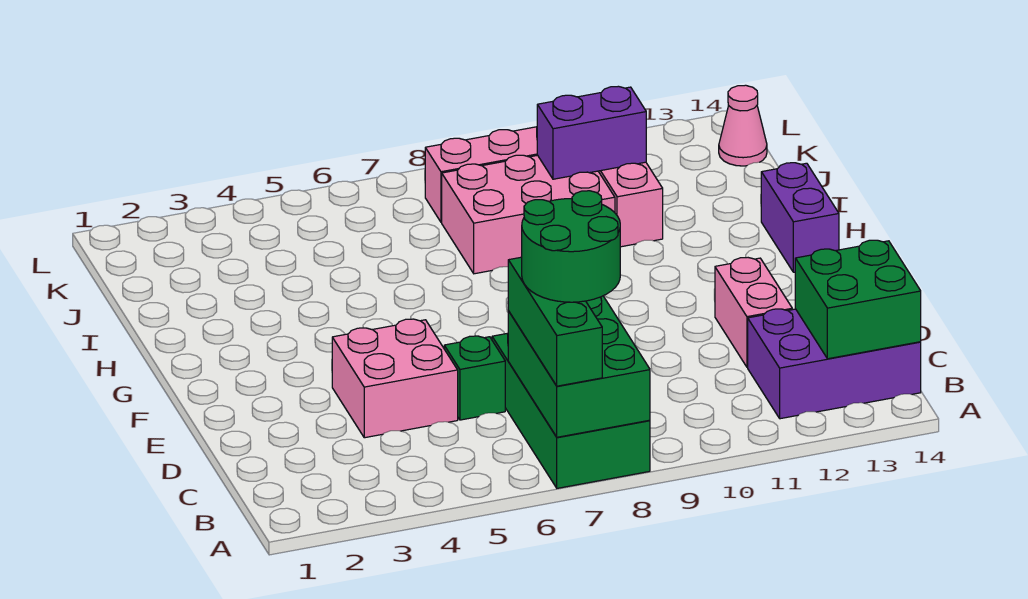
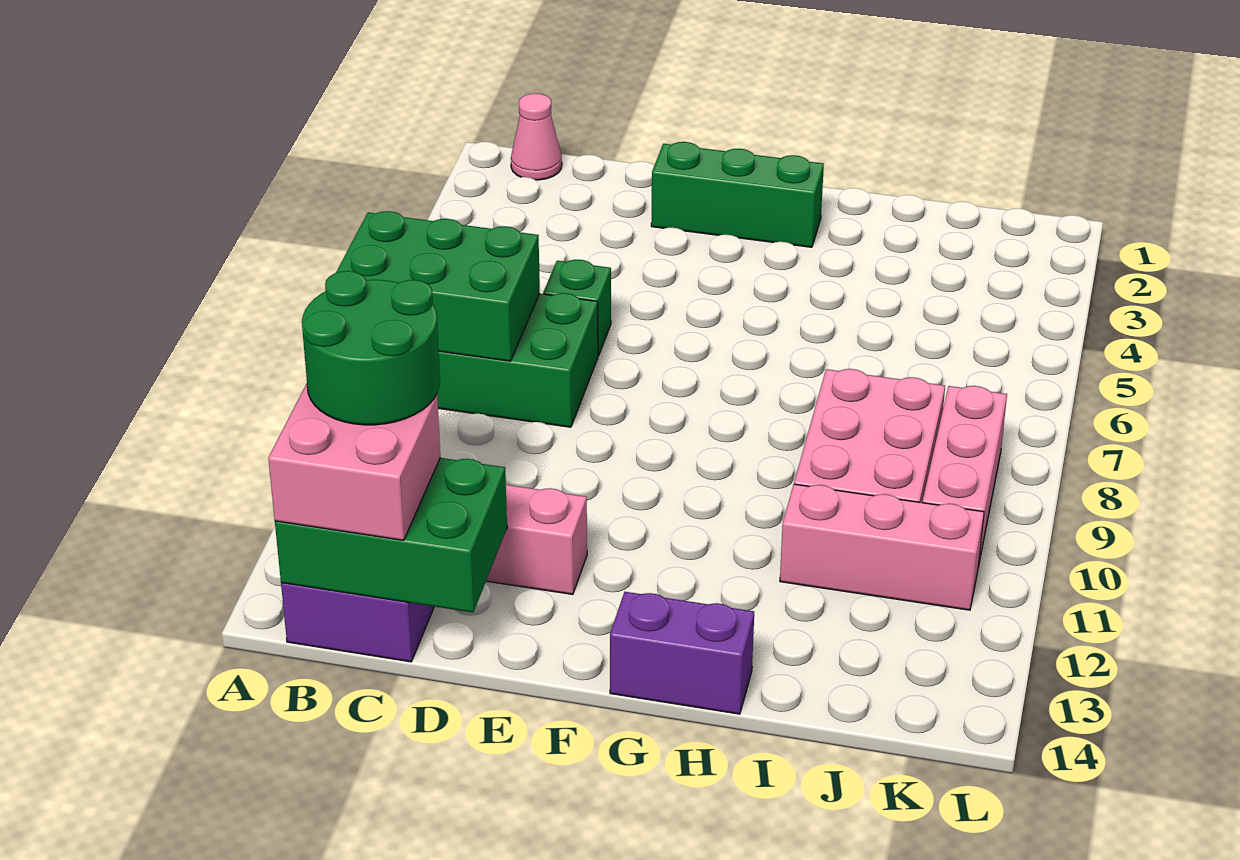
green 1x3 brick [508,257,602,386] -> green 1x3 brick moved to [651,142,824,247]
green 2x2 round brick [522,191,620,302] -> green 2x2 round brick moved to [302,271,440,425]
green 2x2 brick [795,240,921,359] -> green 2x3 brick [275,458,507,612]
pink 2x2 brick [332,319,458,438] -> pink 2x2 brick moved to [268,384,440,540]
purple 1x2 brick [537,86,646,179] -> none
pink 1x1 cone [719,85,767,166] -> pink 1x1 cone moved to [511,93,562,180]

